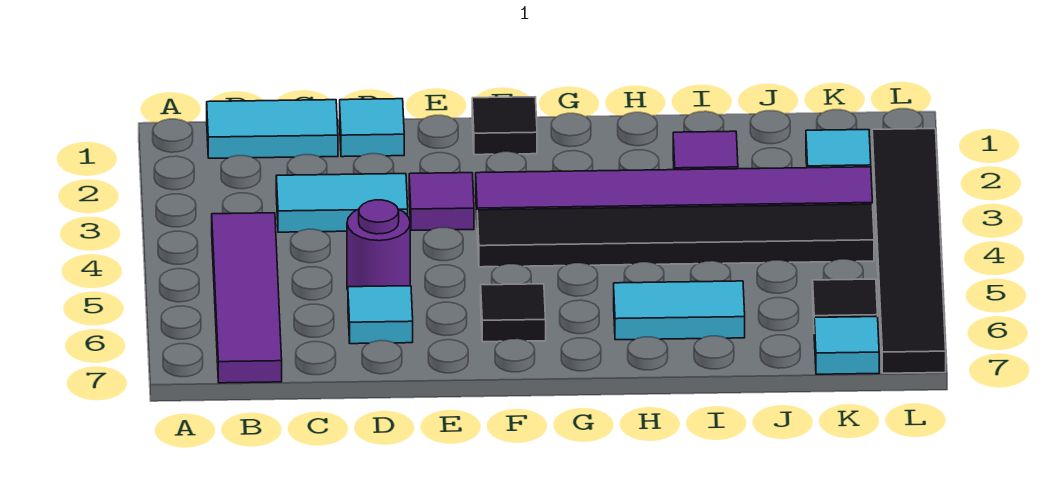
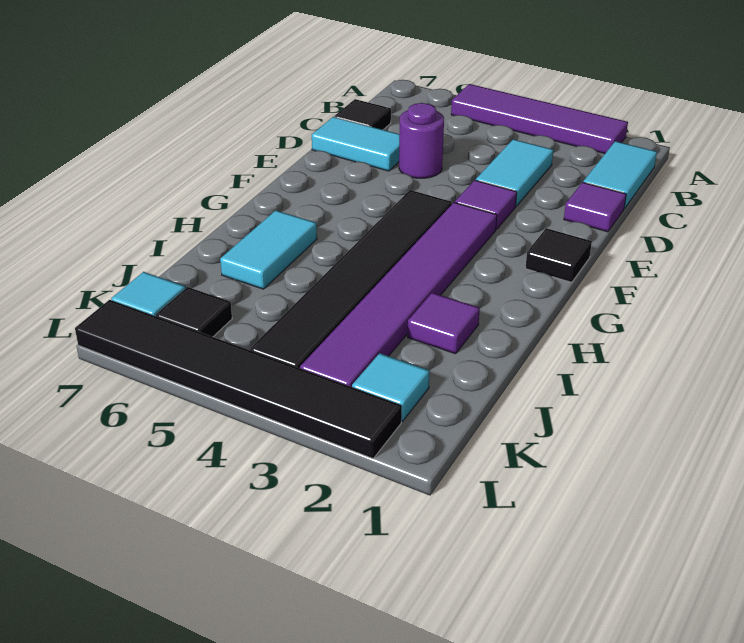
purple 1x4 tile [212,213,282,383] -> purple 1x4 tile moved to [451,84,628,153]
cyan 1x1 tile [340,99,404,157] -> purple 1x1 tile [564,182,626,232]
cyan 1x1 tile [348,286,413,344] -> cyan 1x2 tile [312,117,399,171]
black 1x1 tile [481,284,546,342] -> black 1x1 tile moved to [334,99,391,130]

